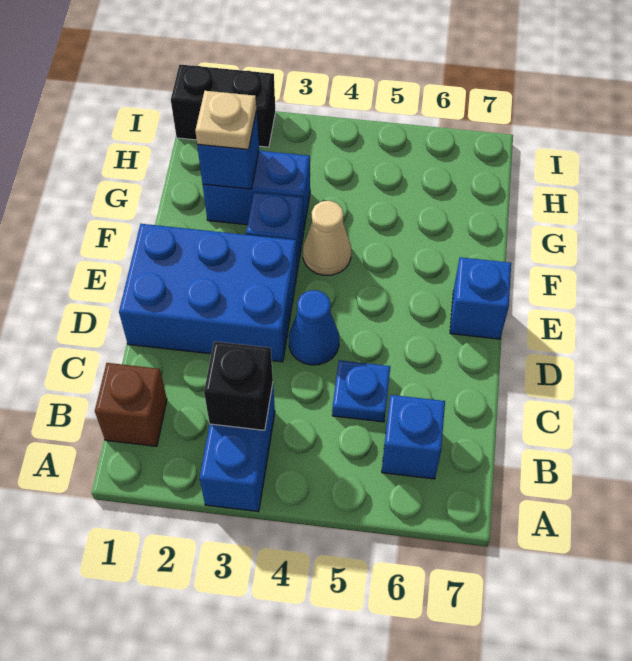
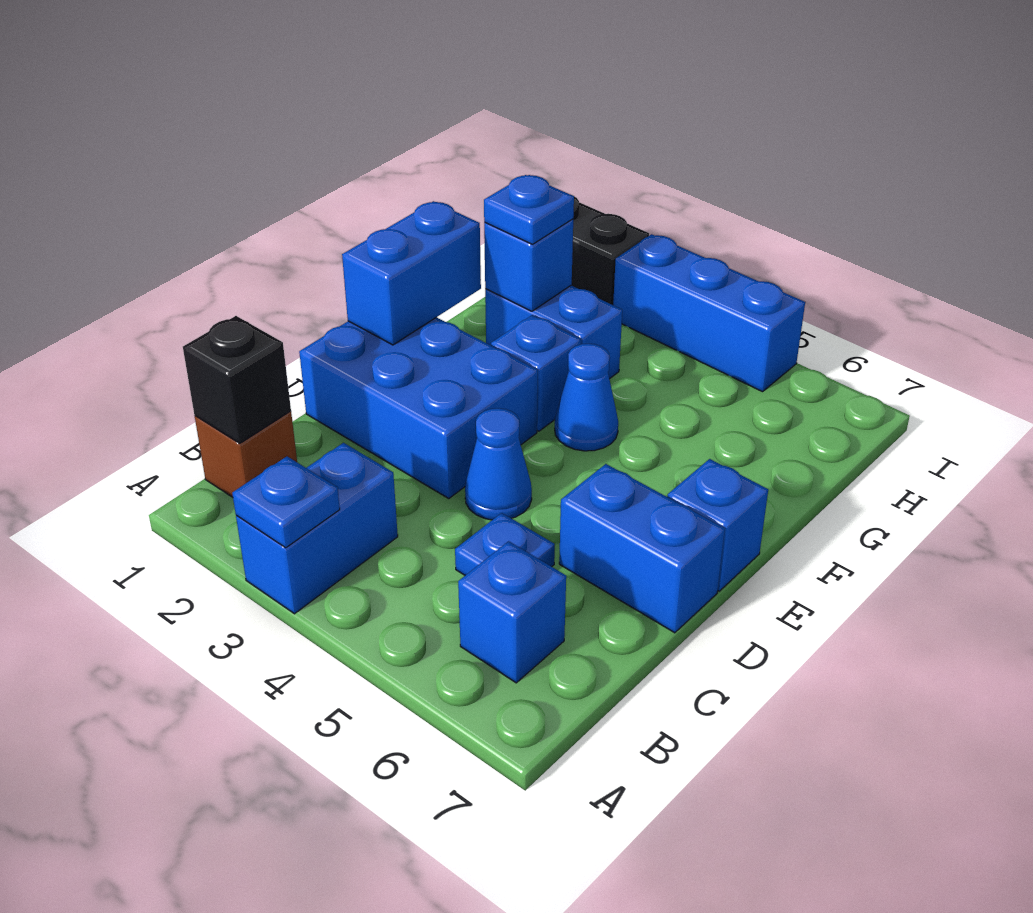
none -> blue 1x1 plate [232,456,340,548]
black 1x1 brick [204,341,273,430] -> black 1x1 brick moved to [183,316,291,443]
none -> blue 1x2 brick [559,464,725,633]
none -> blue 1x2 brick [342,201,481,345]
tan 1x1 cone [303,201,351,275] -> blue 1x1 cone [555,344,618,451]
tan 1x1 plate [195,91,256,150] -> blue 1x1 plate [484,175,574,244]
none -> blue 1x3 brick [613,234,805,392]

